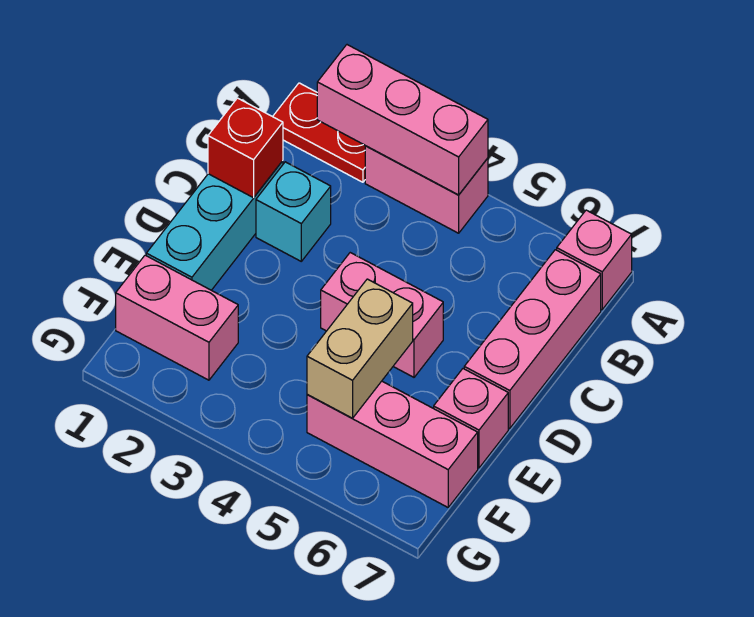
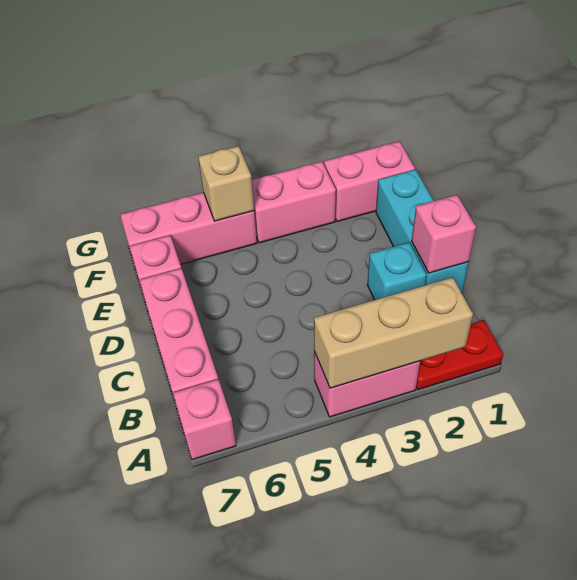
pink 1x3 brick [317,45,488,195] -> tan 1x3 brick [314,277,473,388]
red 1x1 brick [208,98,283,198] -> pink 1x1 brick [412,195,476,273]
pink 1x2 brick [321,253,443,377] -> pink 1x2 brick moved to [252,162,336,243]
tan 1x2 brick [307,279,413,418] -> tan 1x1 brick [198,146,254,221]

